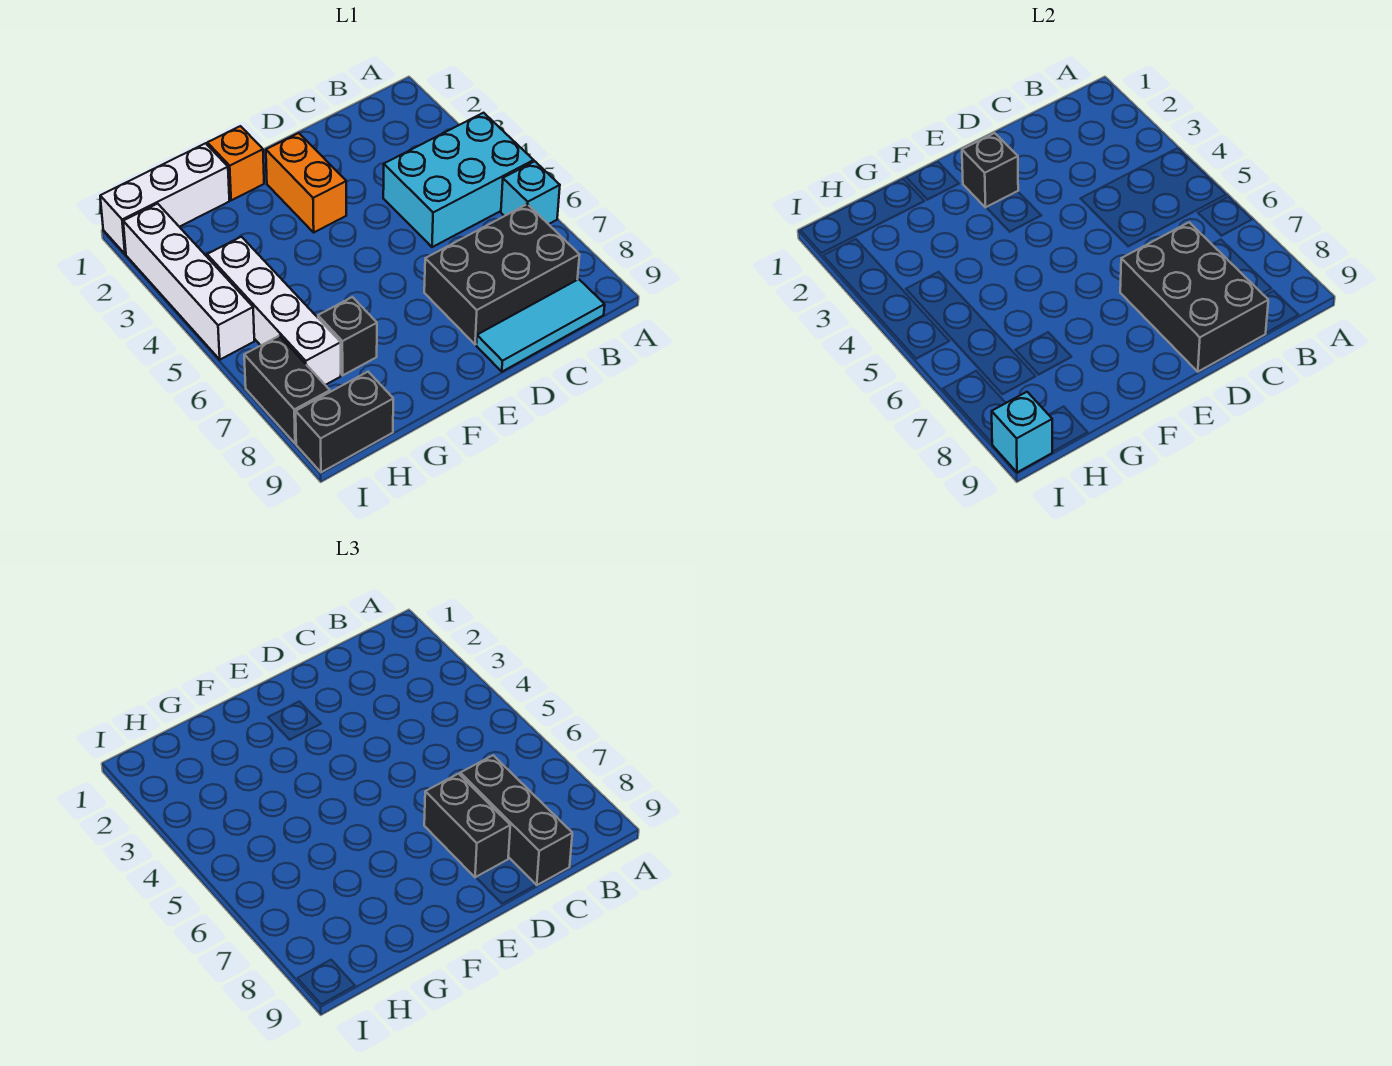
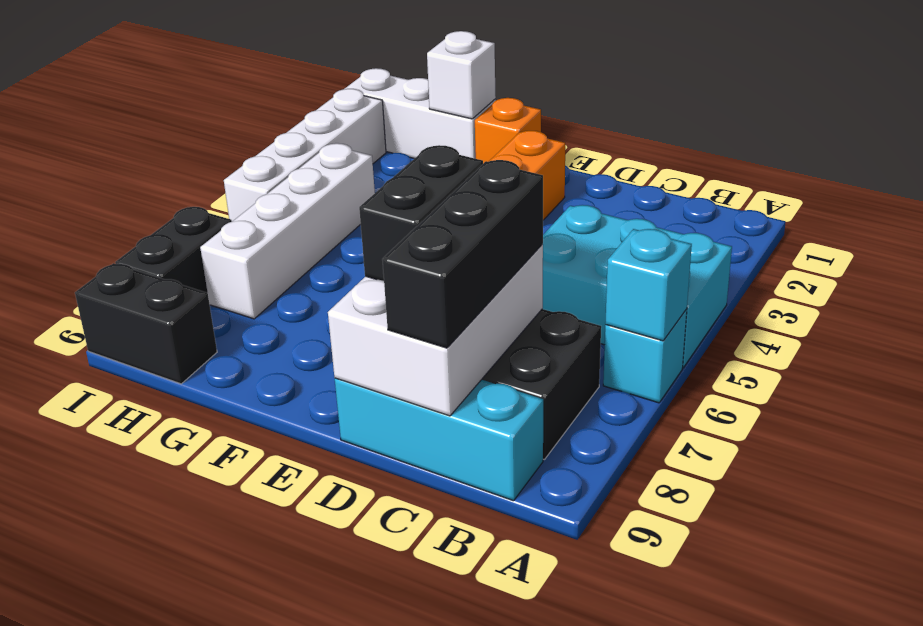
cyan 1x3 tile [476,279,605,372] -> cyan 1x3 brick [335,378,543,501]
black 2x3 brick [1120,222,1268,372] -> white 2x3 brick [328,244,543,416]
black 1x1 brick [962,133,1018,208] -> none
none -> white 1x1 brick [427,31,496,119]
black 1x1 brick [318,297,377,375] -> none
cyan 1x1 brick [992,392,1052,472] -> cyan 1x1 brick moved to [605,229,692,341]

